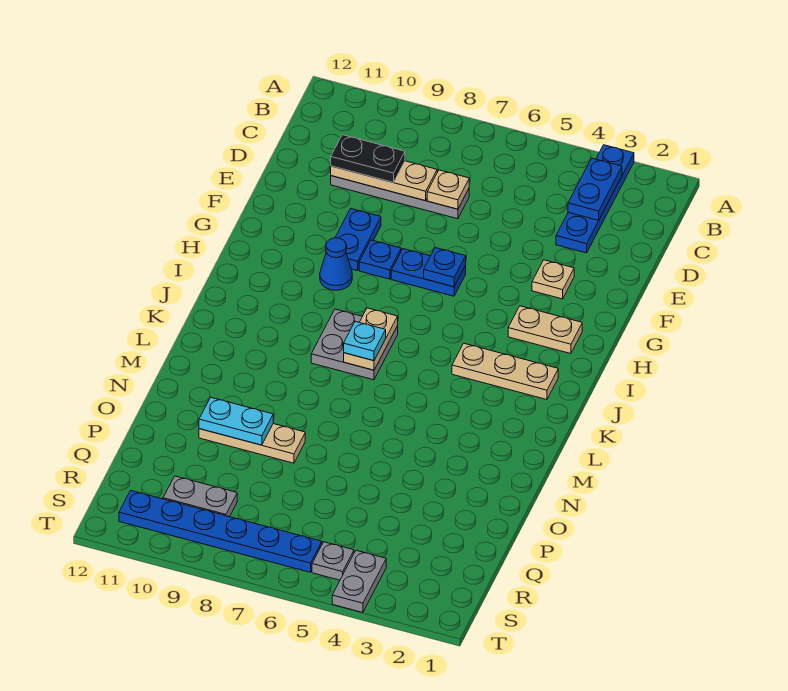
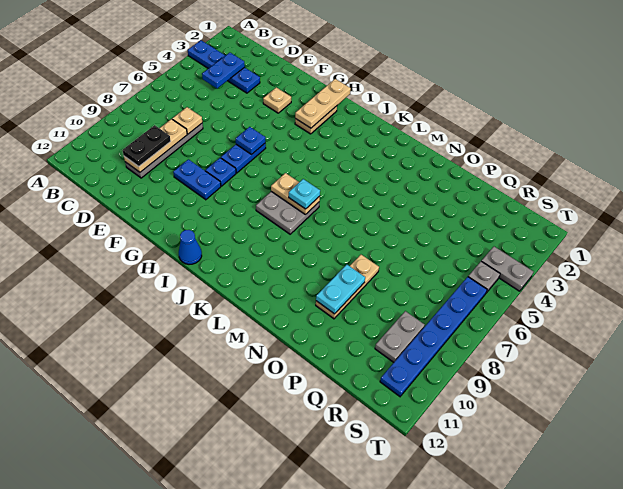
blue 1x2 plate [568,158,622,220] -> blue 1x2 plate turned to [202,53,245,88]
blue 1x1 cone [320,238,352,290] -> blue 1x1 cone moved to [179,230,202,264]
tan 1x3 plate [452,343,558,400] -> tan 1x3 plate moved to [295,79,351,128]

